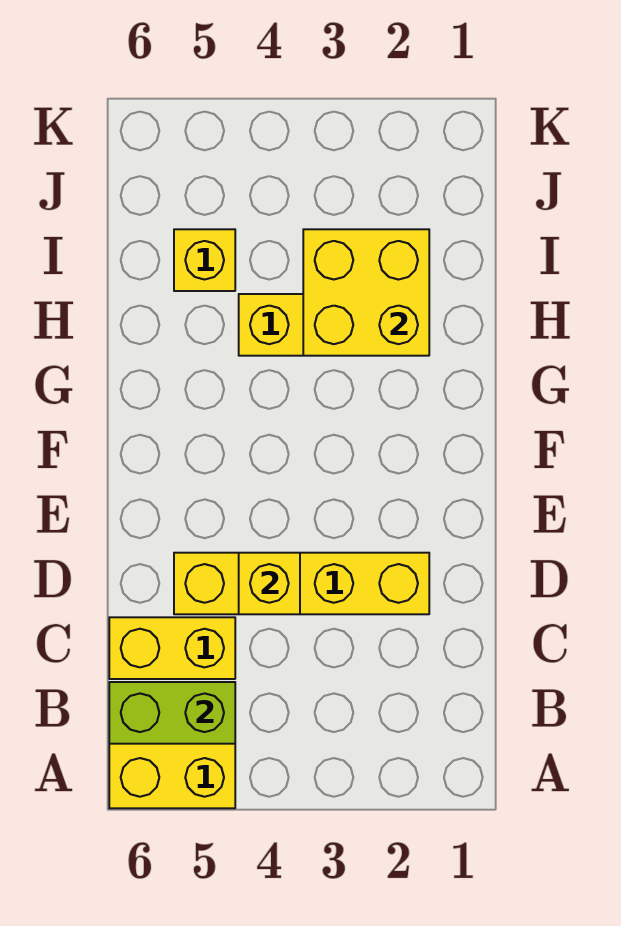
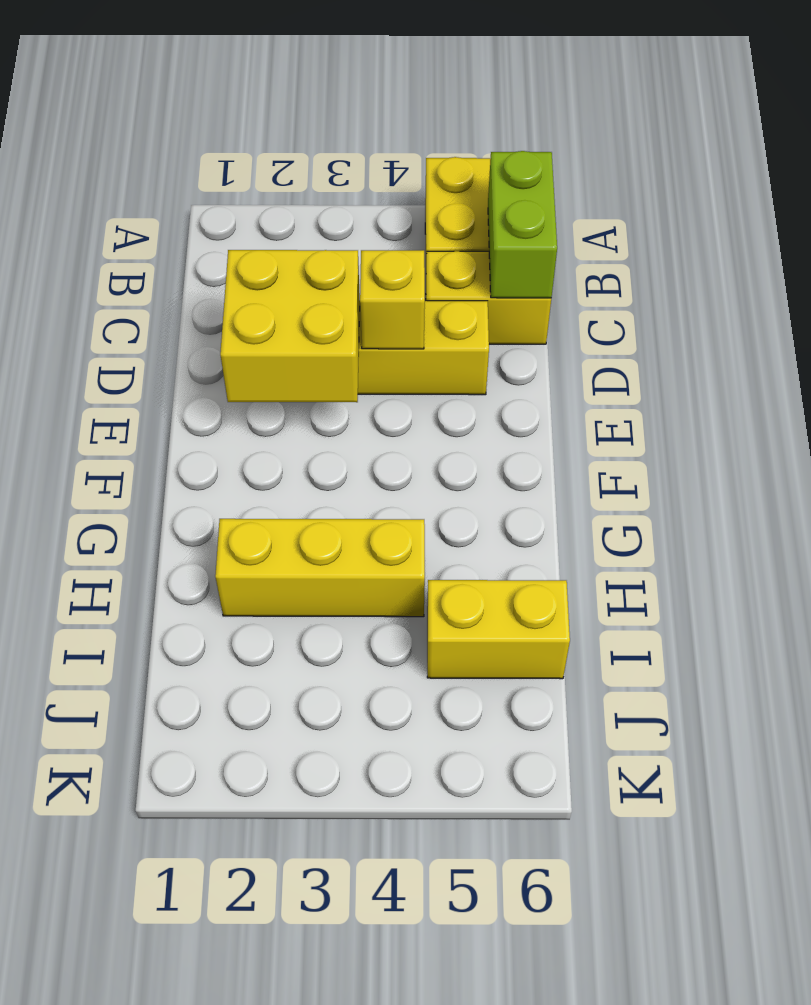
lime 1x2 brick [109,682,235,744] -> lime 1x2 brick turned to [488,151,557,298]
yellow 2x2 brick [303,229,429,356] -> yellow 2x2 brick moved to [220,250,360,402]
yellow 1x1 brick [174,229,235,291] -> yellow 1x2 brick [427,580,570,679]

